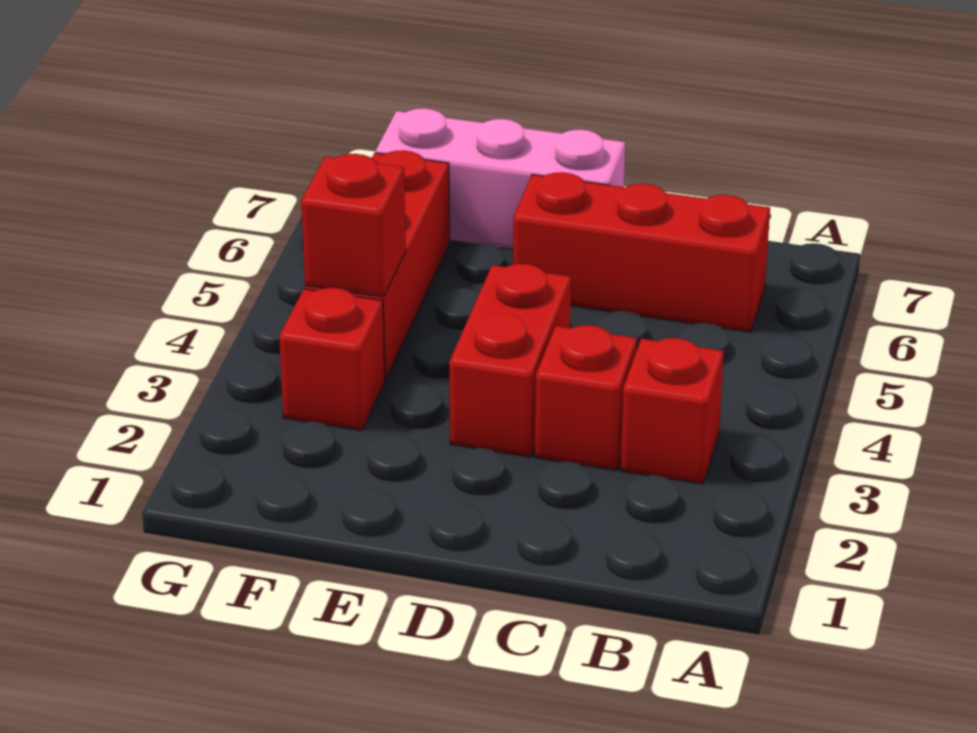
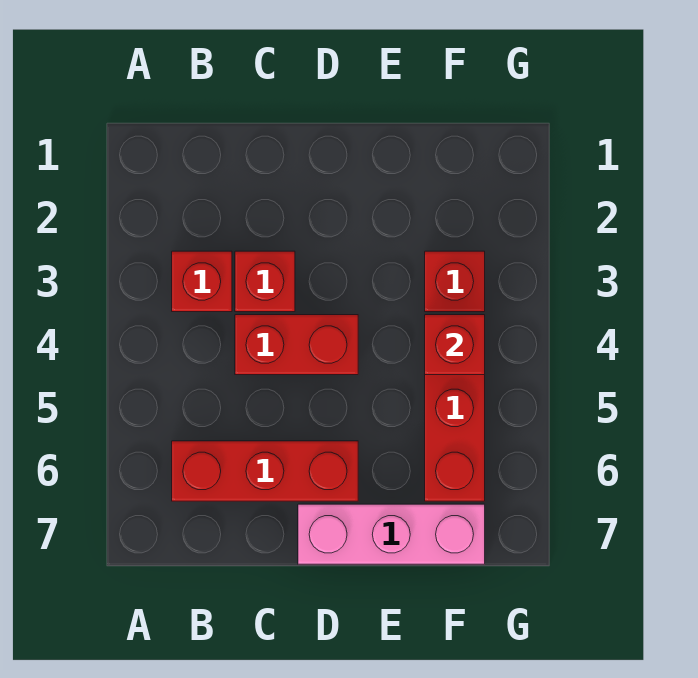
red 1x2 brick [449,264,571,457] -> red 1x2 brick turned to [235,315,358,375]

